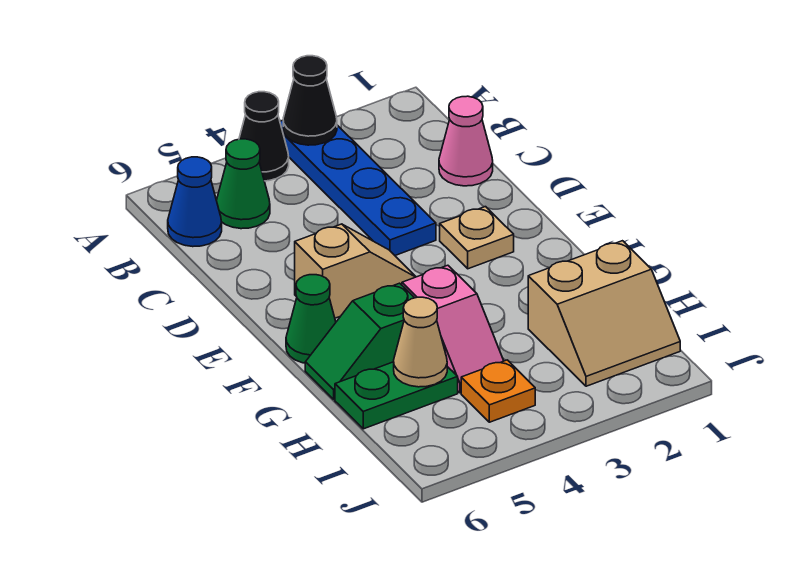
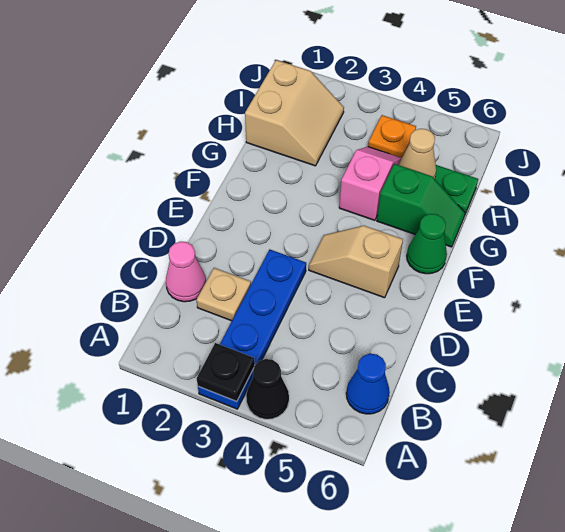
black 1x1 cone [283,56,337,145] -> black 1x1 plate [197,343,255,402]
green 1x1 cone [217,139,270,229] -> none
tan 1x1 plate [440,207,514,269] -> tan 1x1 plate moved to [197,268,251,321]
tan 2x2 slope [528,241,680,386] -> tan 2x2 slope turned to [245,60,344,166]

